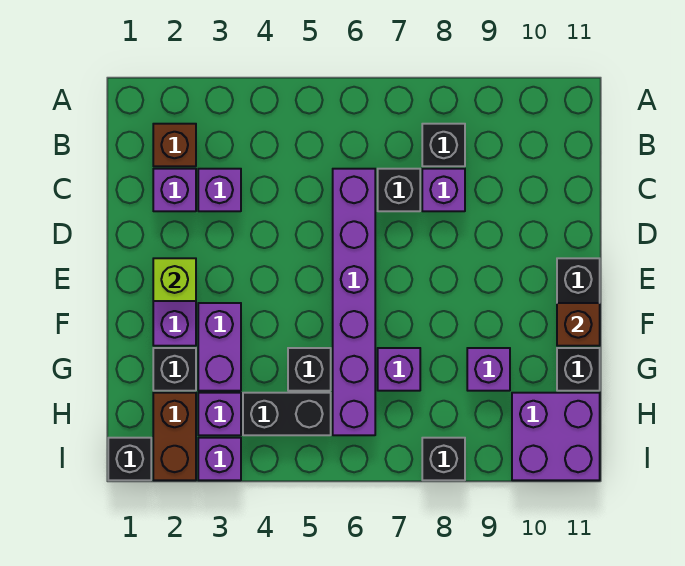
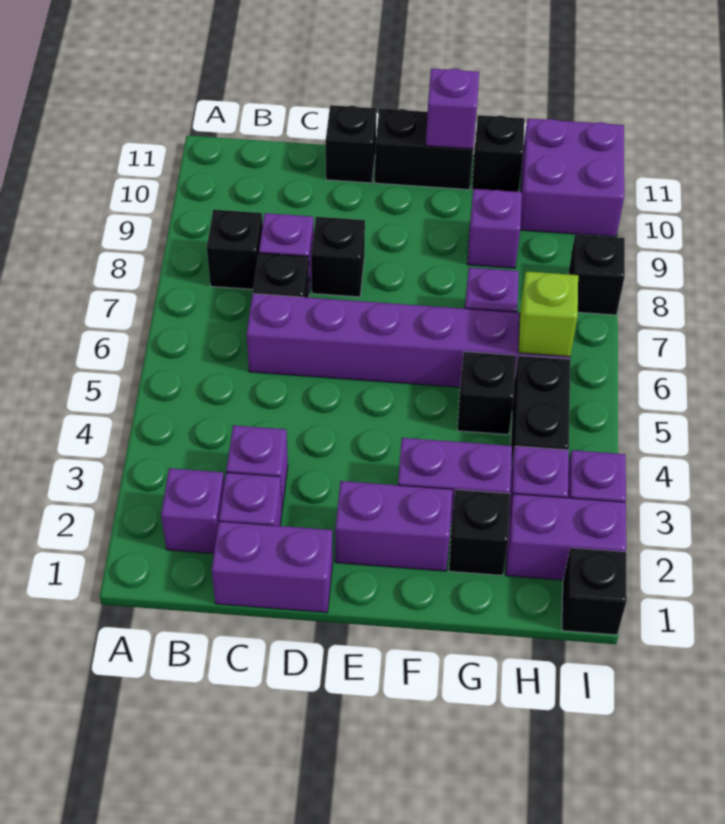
brown 1x1 brick [153,124,196,166] -> purple 1x1 brick [161,468,224,554]
none -> purple 1x2 brick [212,521,333,613]
none -> black 1x1 brick [311,217,365,297]
none -> black 1x1 brick [326,105,377,183]
lime 1x1 brick [153,258,196,301] -> lime 1x1 brick moved to [518,271,578,357]
brown 1x1 brick [557,303,600,346] -> purple 1x1 brick [426,69,479,149]
brown 1x2 brick [153,393,196,480] -> purple 1x2 brick [506,494,626,580]

